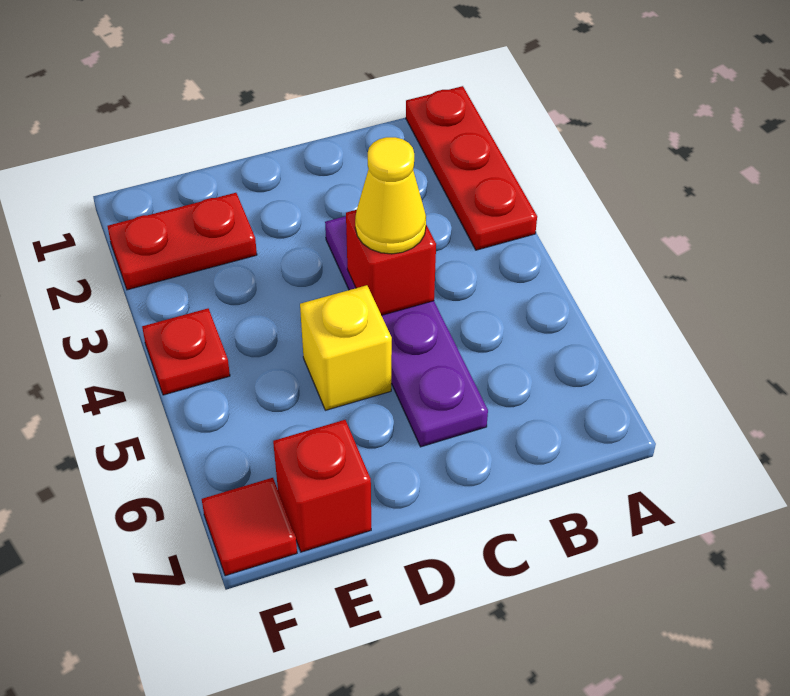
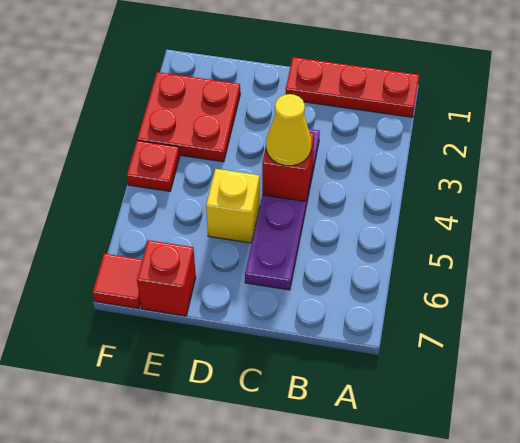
red 1x3 plate [406,86,537,250] -> red 1x3 plate turned to [285,57,419,117]
red 1x2 plate [107,193,257,290] -> red 2x2 plate [137,72,240,162]

